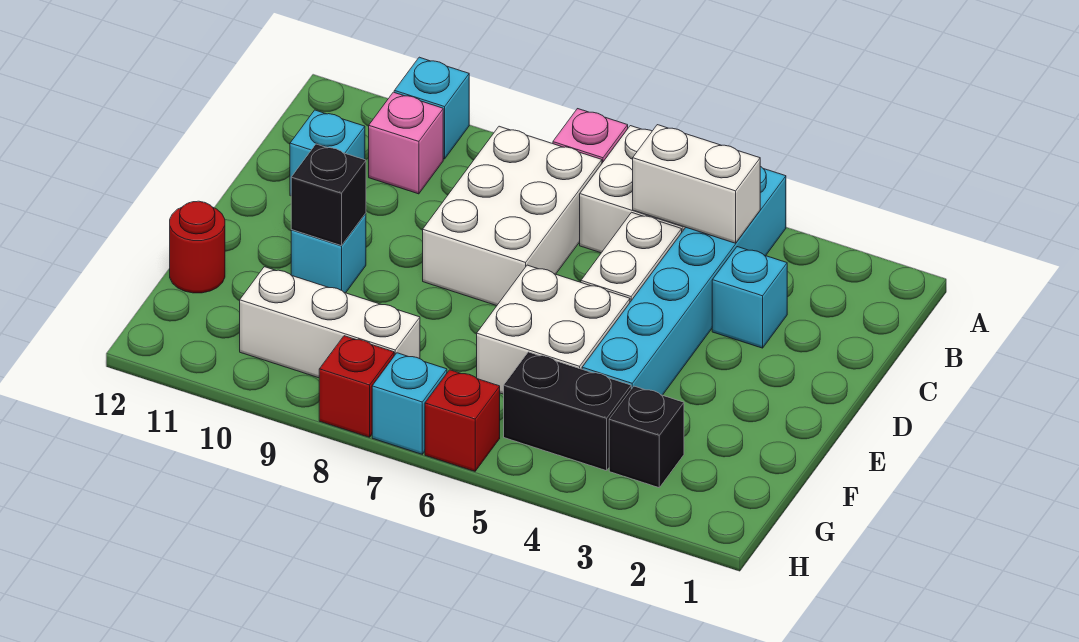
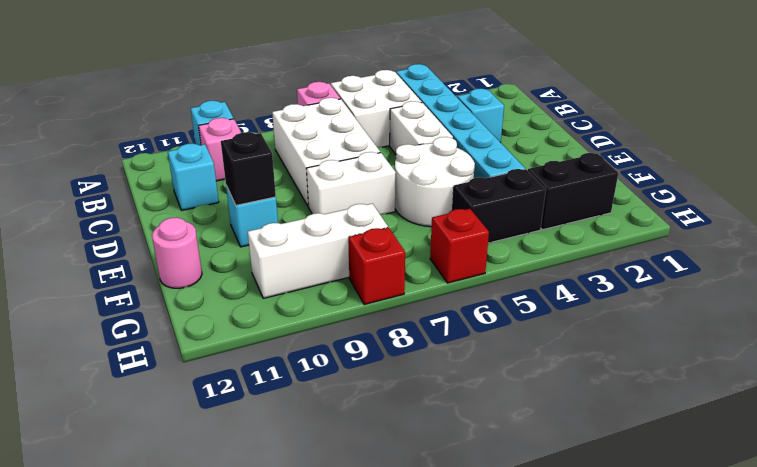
white 1x2 brick [633,125,760,243] -> white 1x2 brick moved to [306,152,396,214]
white 2x2 brick [477,265,630,394] -> white 2x2 round brick [395,137,475,227]
red 1x1 round brick [170,201,225,293] -> pink 1x1 round brick [152,217,202,288]
black 1x1 brick [609,386,684,488] -> black 1x2 brick [528,153,618,230]
cyan 1x1 brick [372,353,447,454] -> none

